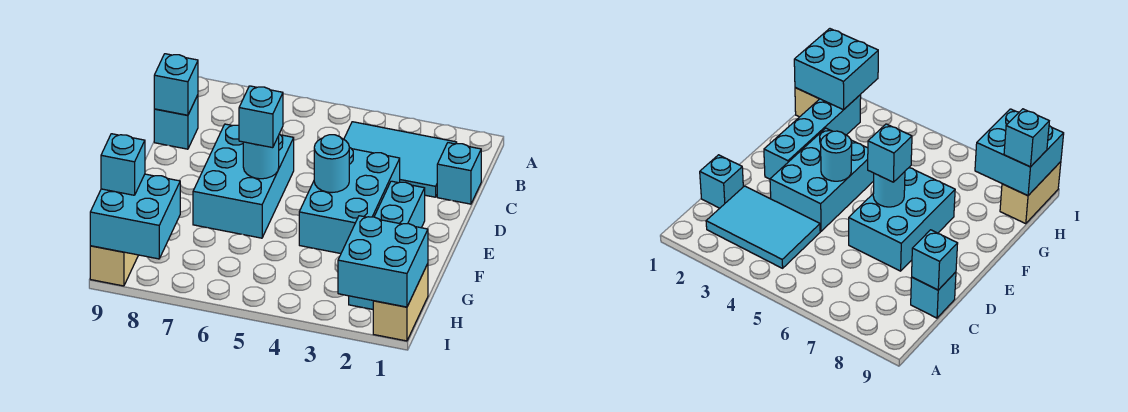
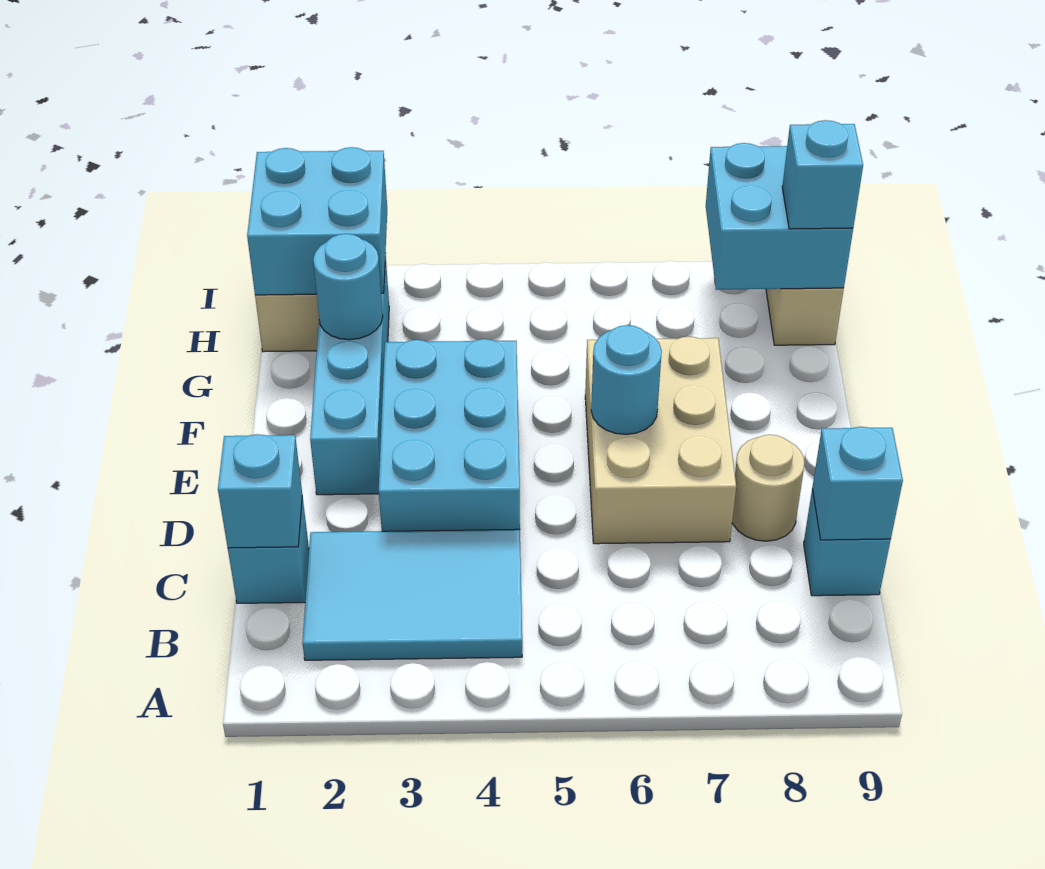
cyan 2x3 brick [193,124,294,238] -> tan 2x3 brick [585,336,736,544]
none -> tan 1x1 round brick [732,435,804,541]
cyan 1x1 round brick [314,135,349,193] -> cyan 1x1 round brick moved to [313,234,383,340]
cyan 1x1 brick [239,86,283,148] -> cyan 1x1 brick moved to [218,434,302,548]

